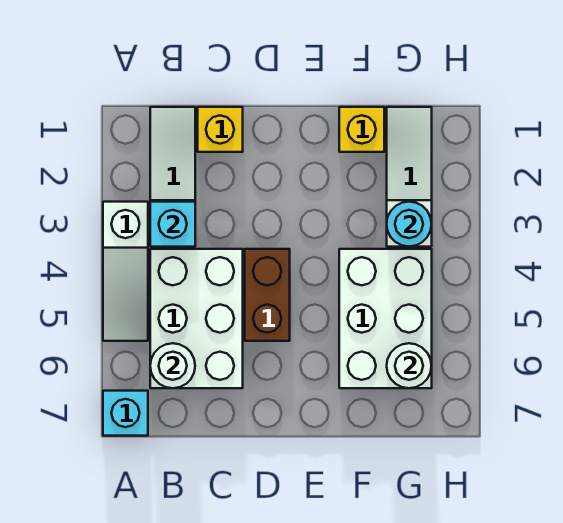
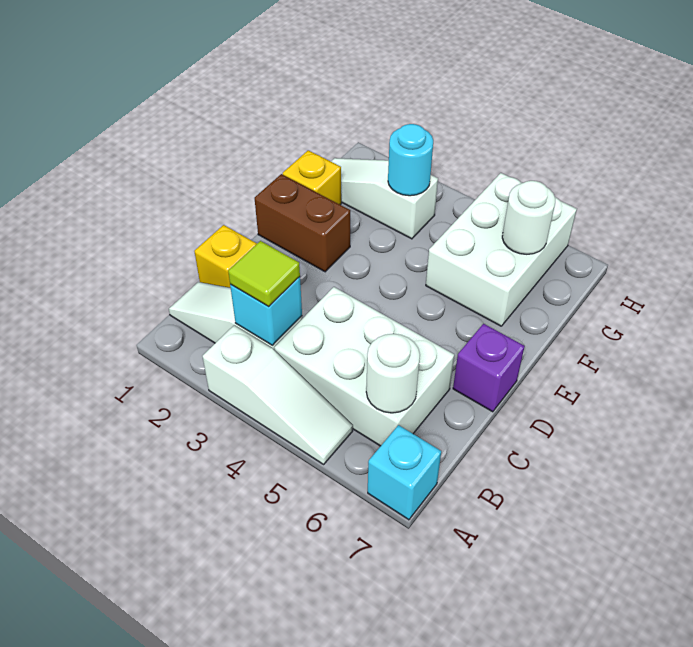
none -> lime 1x1 tile [228,241,300,307]
brown 1x2 brick [245,249,290,341] -> brown 1x2 brick moved to [255,174,350,272]
none -> purple 1x1 brick [453,324,525,412]
white 2x3 brick [339,249,432,388] -> white 2x3 brick turned to [426,173,577,326]

